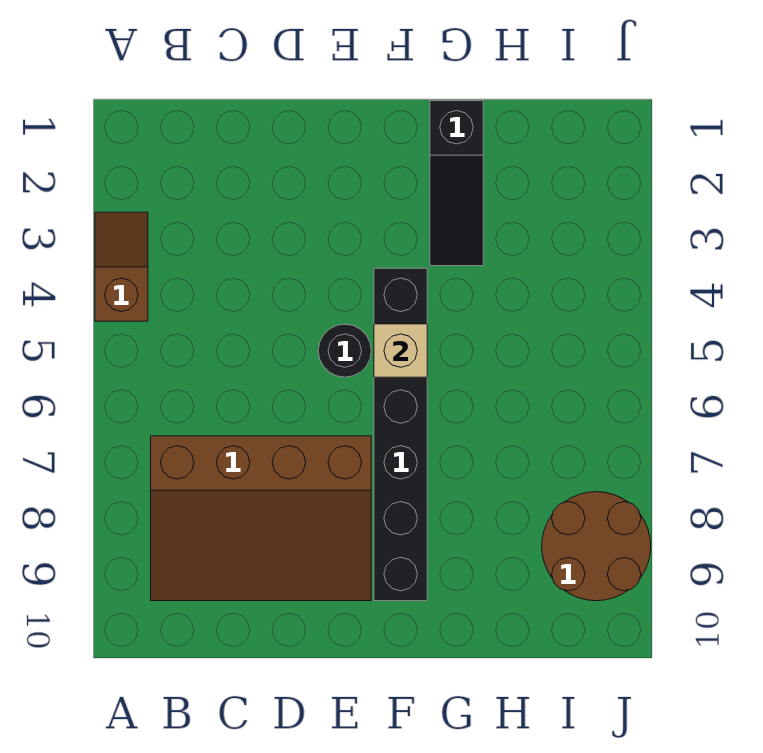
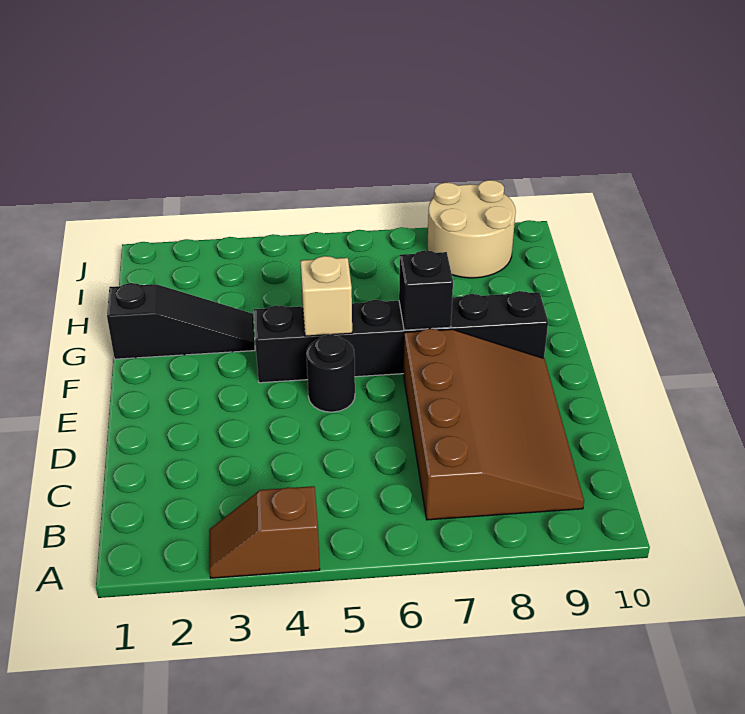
none -> black 1x1 brick [399,250,453,330]
brown 2x2 round brick [542,492,651,601] -> tan 2x2 round brick [427,180,516,278]

